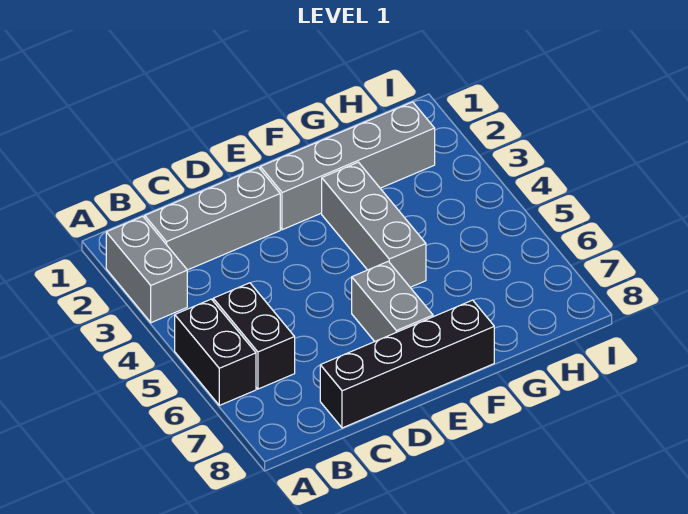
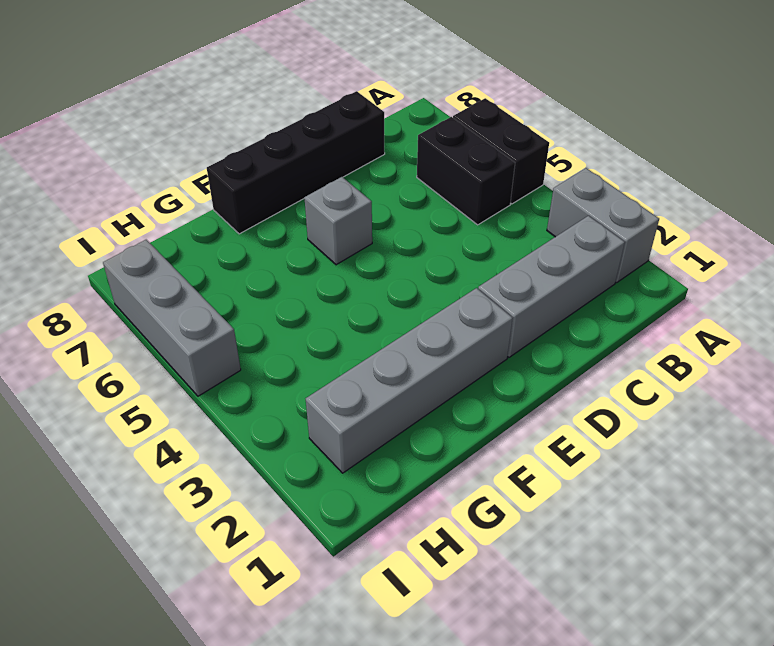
grey 1x2 brick [352,261,433,341] -> grey 1x1 brick [304,177,372,265]
grey 1x3 brick [322,162,426,287] -> grey 1x3 brick moved to [103,240,241,396]

